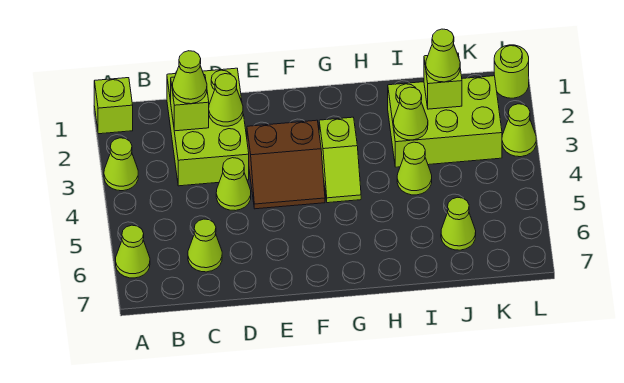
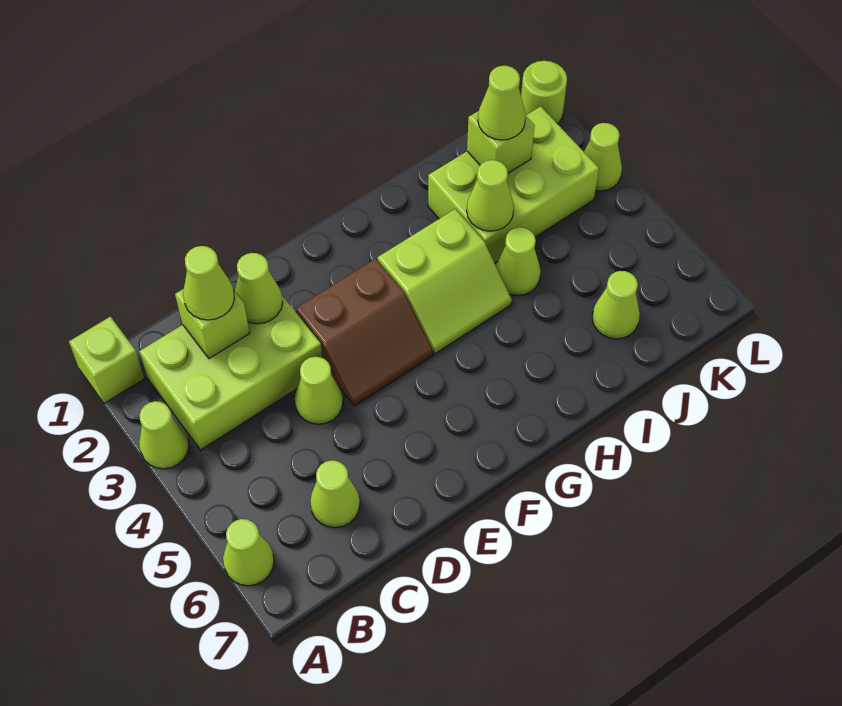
lime 2x3 brick [167,68,249,186] -> lime 2x3 brick turned to [140,296,322,450]
lime 1x2 slope [319,117,361,203] -> lime 2x2 slope [378,209,512,354]

